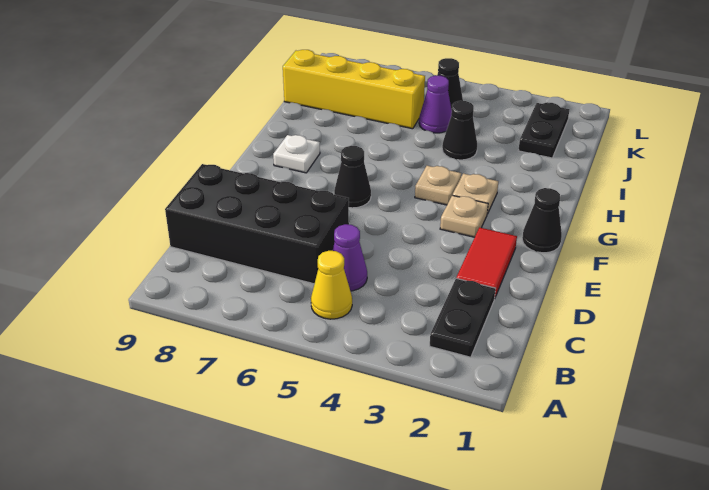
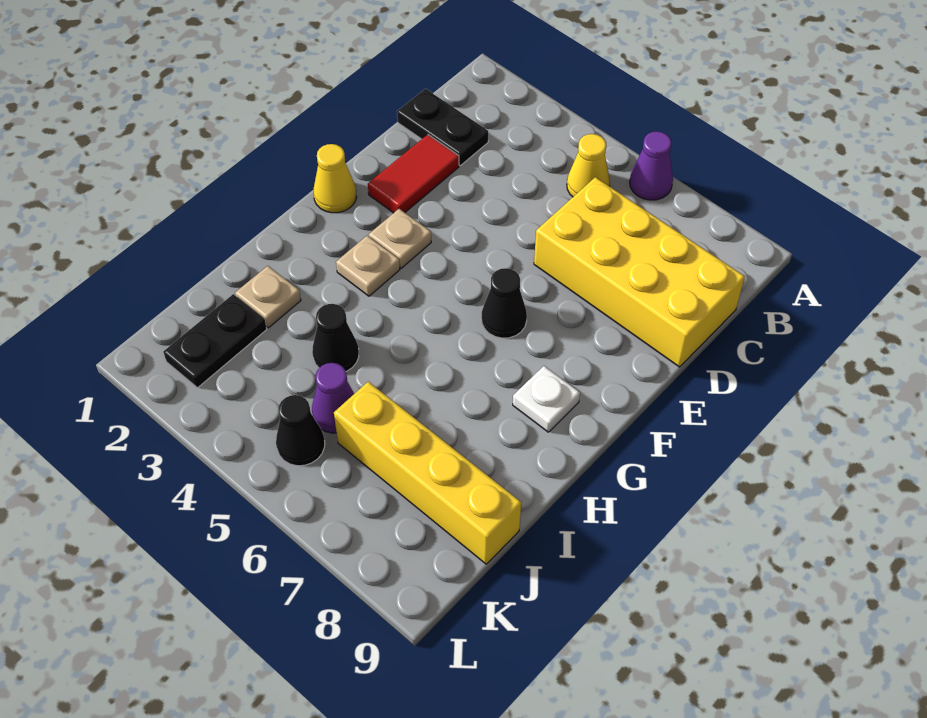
black 1x2 plate [430,278,496,357] -> black 1x2 plate turned to [397,89,488,166]
purple 1x1 cone [332,224,367,291] -> purple 1x1 cone moved to [630,131,673,200]
black 2x4 brick [165,164,349,284] -> yellow 2x4 brick [534,177,745,367]
black 1x1 cone [522,188,562,253] -> yellow 1x1 cone [314,144,357,213]
tan 1x1 plate [415,166,461,205] -> tan 1x1 plate moved to [235,266,301,328]

